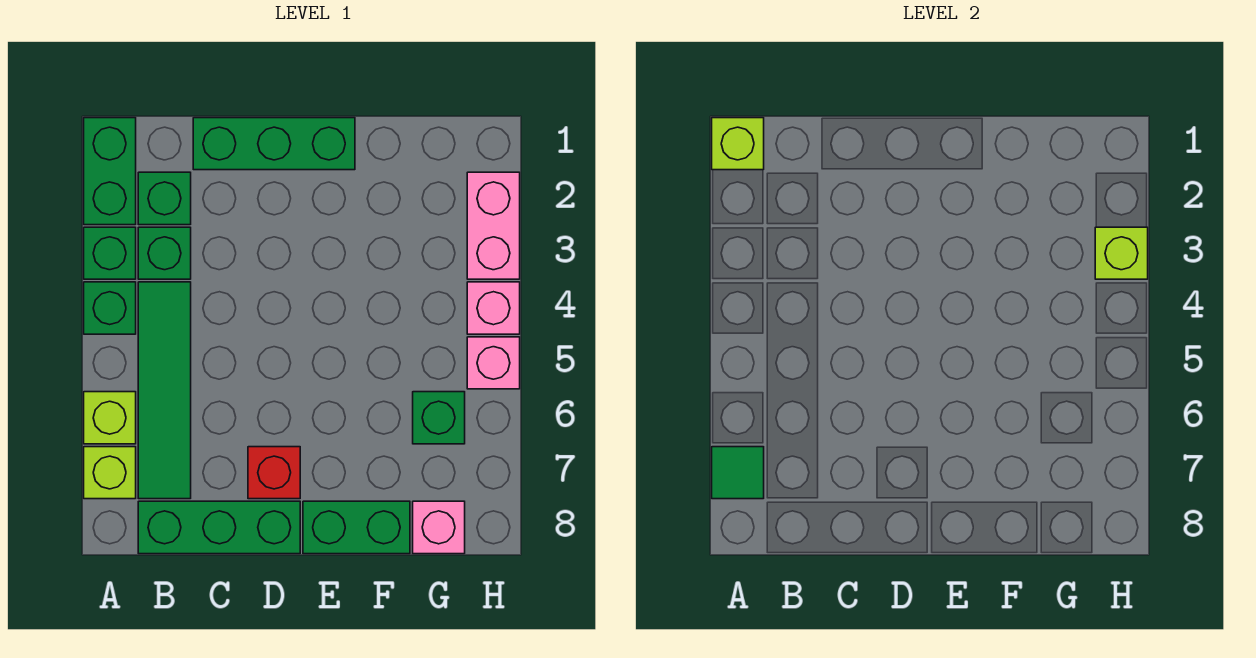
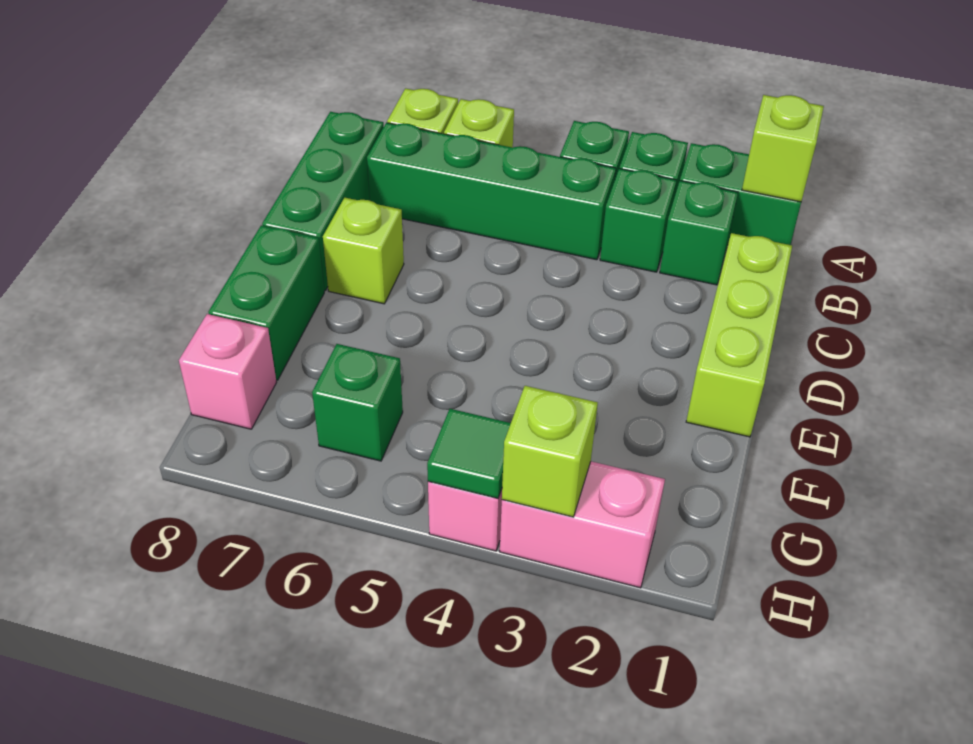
green 1x1 tile [712,447,764,499] -> green 1x1 tile moved to [427,409,511,498]
green 1x4 tile [138,282,191,499] -> green 1x4 brick [367,123,616,260]
green 1x3 brick [193,118,355,170] -> lime 1x3 brick [686,233,792,437]
red 1x1 brick [248,447,300,499] -> lime 1x1 brick [323,198,404,304]
pink 1x1 brick [467,337,520,389] -> none

